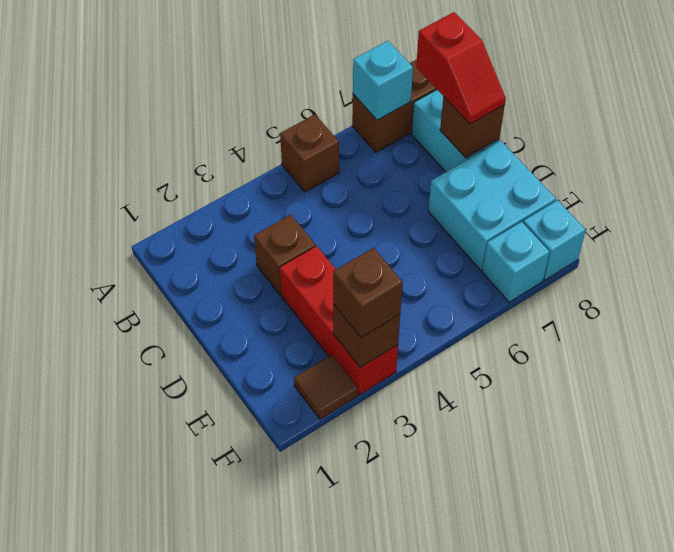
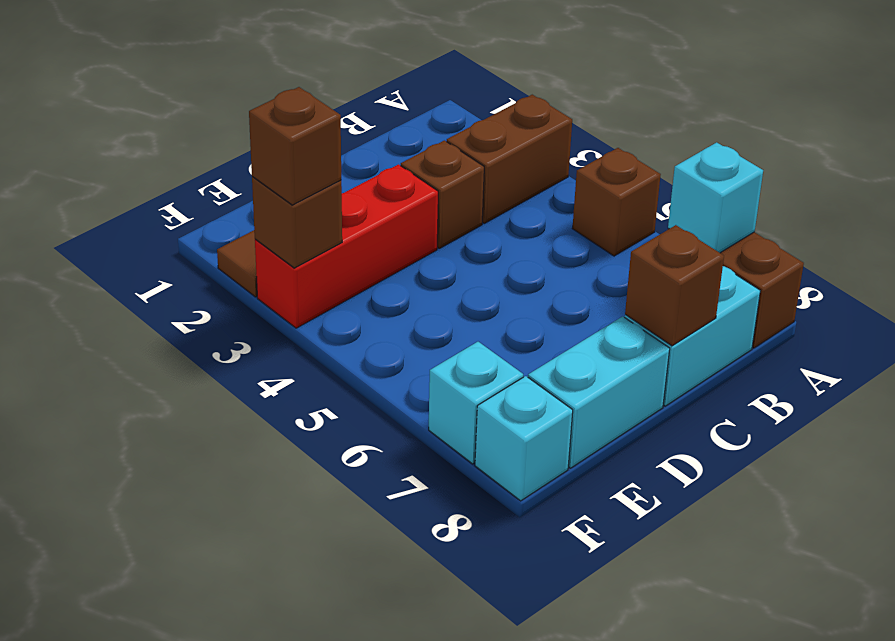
none -> brown 1x2 brick [447,95,572,223]
red 1x2 slope [416,12,506,124] -> none
cyan 2x2 brick [428,141,556,271] -> cyan 1x2 brick [528,316,670,468]

